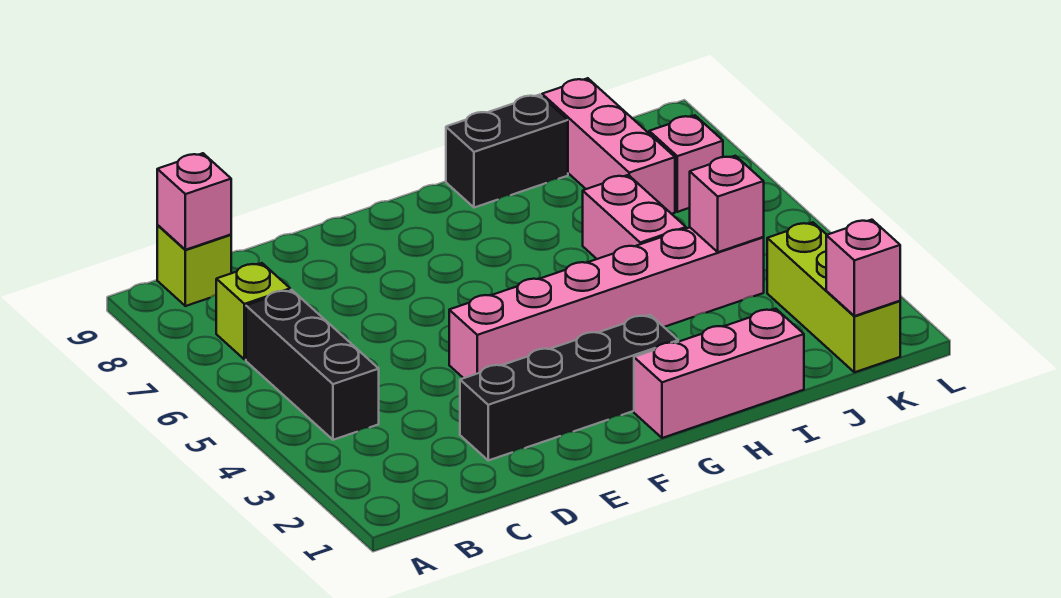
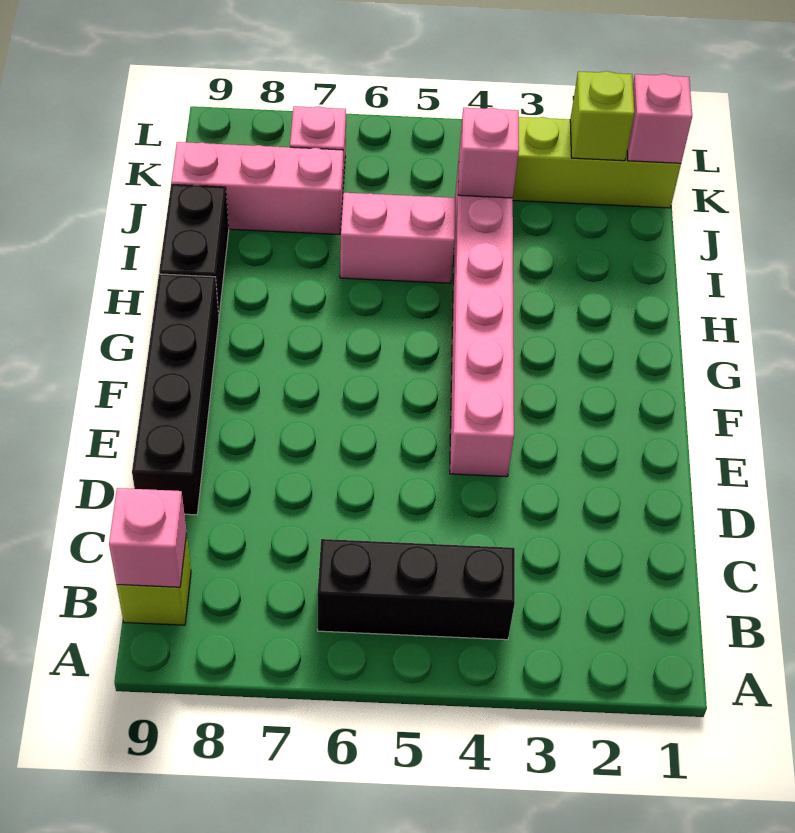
lime 1x1 brick [216,263,290,360] -> lime 1x1 brick moved to [570,71,634,161]
black 1x4 brick [460,315,678,460] -> black 1x4 brick moved to [132,274,219,515]
pink 1x3 brick [634,309,804,438] -> none

